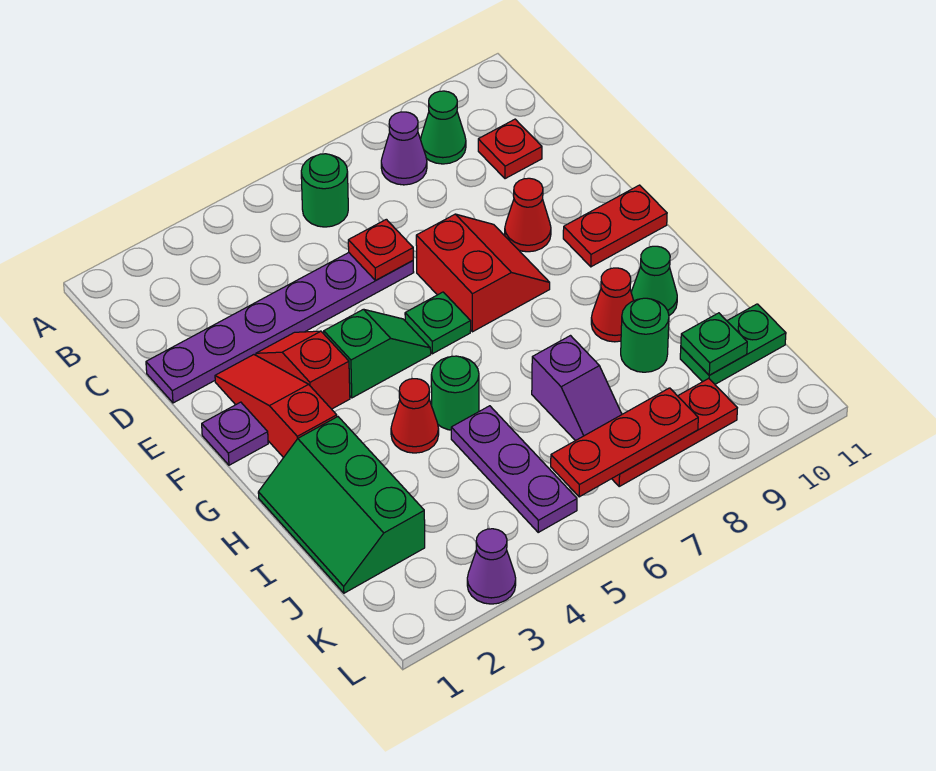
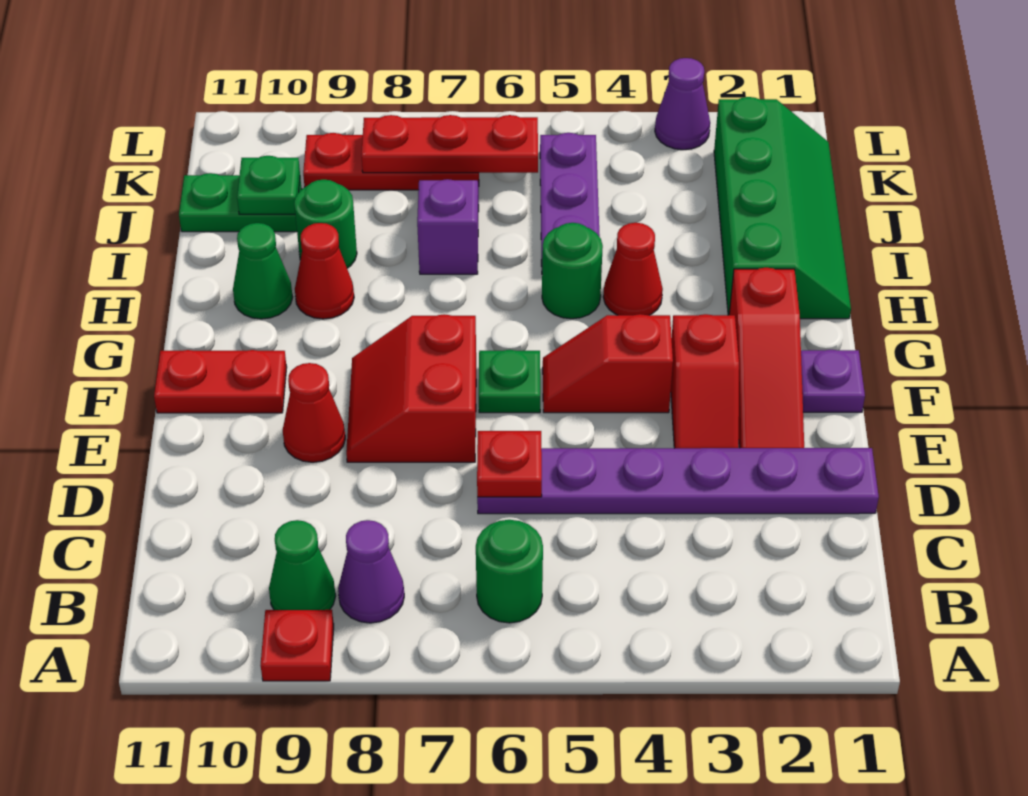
red 1x1 plate [478,119,542,179] -> red 1x1 plate moved to [261,610,334,681]
green 1x2 slope [324,309,431,398] -> red 1x2 slope [543,314,673,413]
green 2x3 slope [258,417,425,593] -> green 2x4 slope [714,97,851,319]

